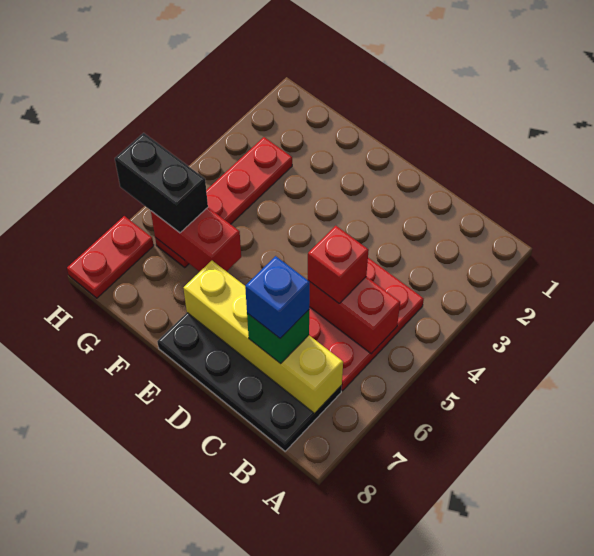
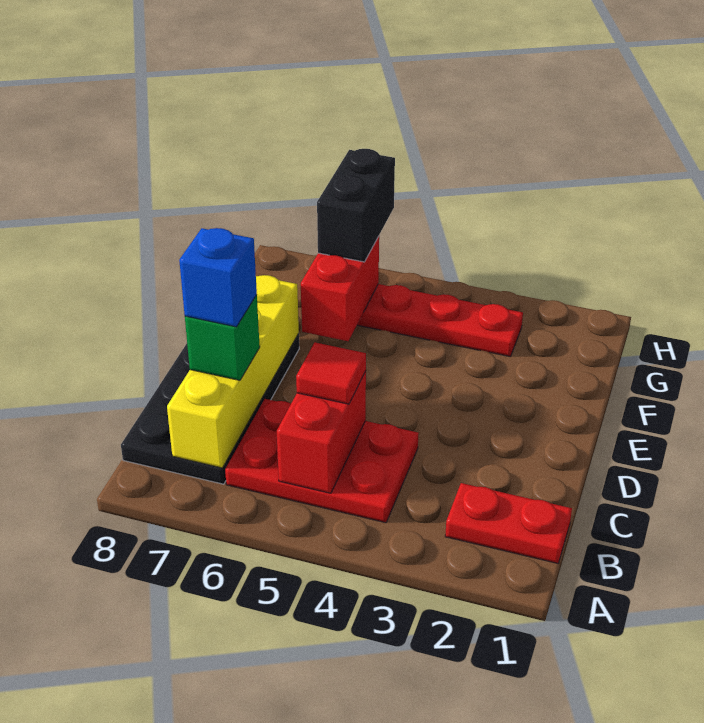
red 1x1 brick [308,226,369,303] -> red 1x1 tile [296,342,366,404]
red 1x2 plate [67,216,154,298] -> red 1x2 plate moved to [445,483,572,563]

